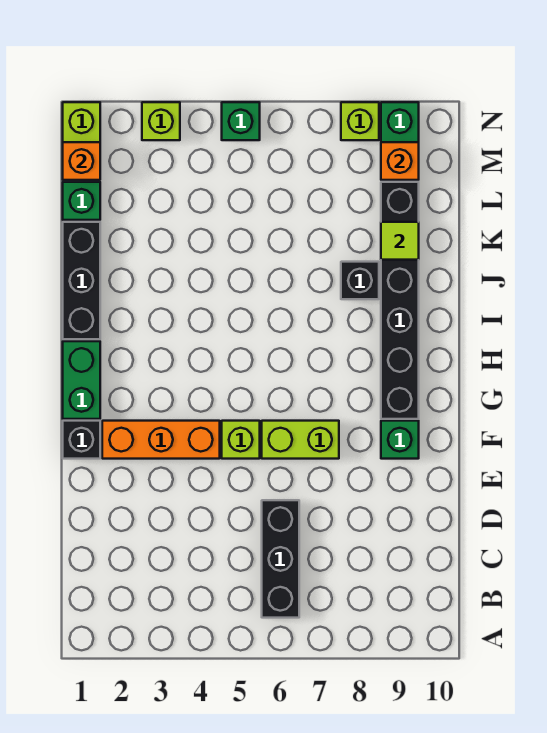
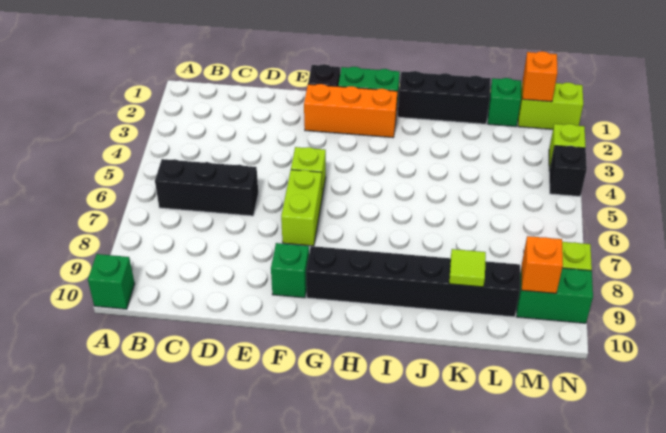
orange 1x3 brick [102,421,220,459] -> orange 1x3 brick turned to [304,84,398,138]
black 1x1 brick [341,262,379,299] -> black 1x1 brick moved to [549,146,587,196]
green 1x1 brick [222,102,260,140] -> green 1x1 brick moved to [88,254,135,309]

